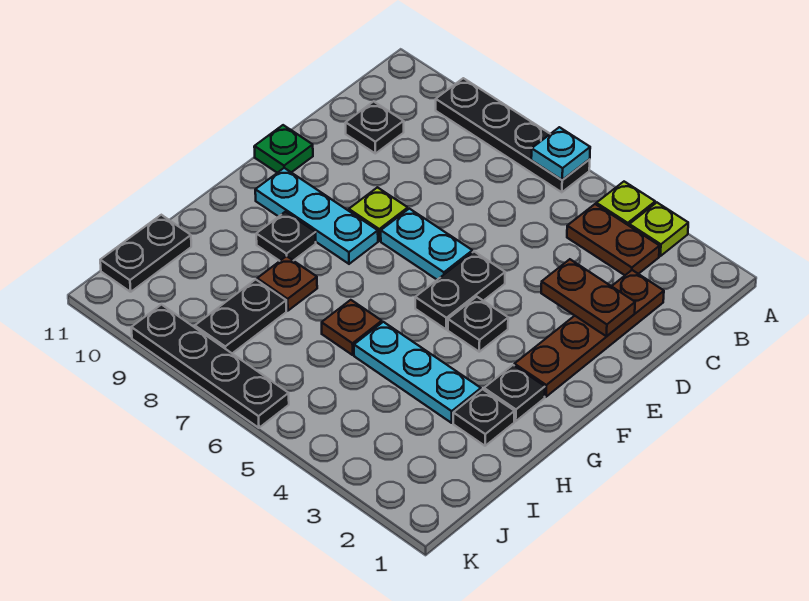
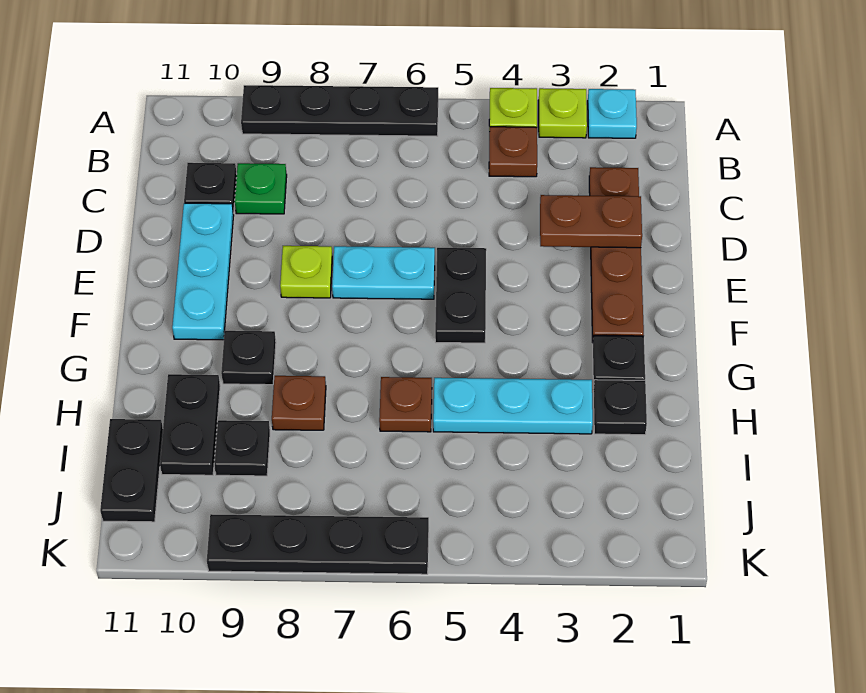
cyan 1x1 plate [531,127,590,180] -> cyan 1x1 plate moved to [588,89,637,138]
brown 1x2 plate [567,204,660,275] -> brown 1x1 plate [489,127,537,177]
green 1x1 plate [254,125,313,173] -> green 1x1 plate moved to [235,163,287,214]
black 1x1 plate [448,297,508,352] -> black 1x1 plate moved to [214,420,270,476]
cyan 1x3 plate [255,168,378,264] -> cyan 1x3 plate turned to [172,203,234,340]
black 1x2 plate [195,279,286,353] -> black 1x2 plate moved to [160,374,220,475]

